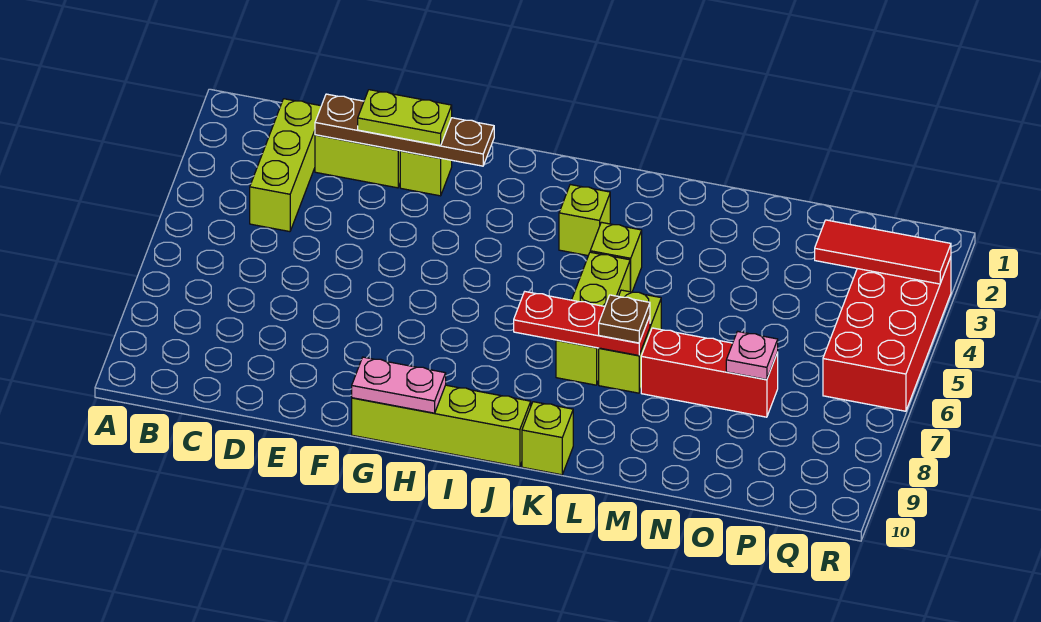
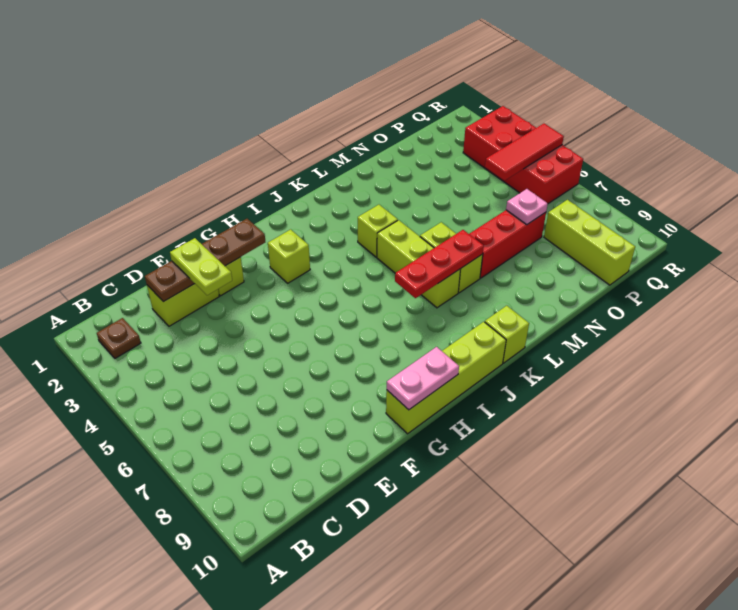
lime 1x3 brick [250,99,321,232] -> lime 1x3 brick moved to [544,200,635,285]
lime 1x2 plate [358,90,452,146] -> lime 1x2 plate turned to [170,238,232,295]
lime 1x1 brick [559,185,610,256] -> lime 1x1 brick moved to [268,229,310,283]
brown 1x1 plate [599,295,650,343] -> brown 1x1 plate moved to [97,318,141,358]
red 1x3 tile [815,220,951,284] -> red 1x3 tile moved to [485,123,564,181]

